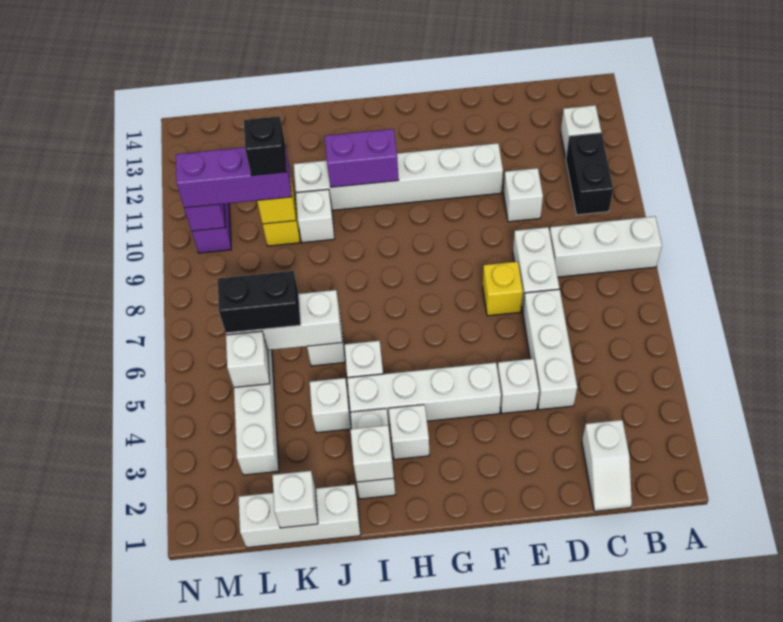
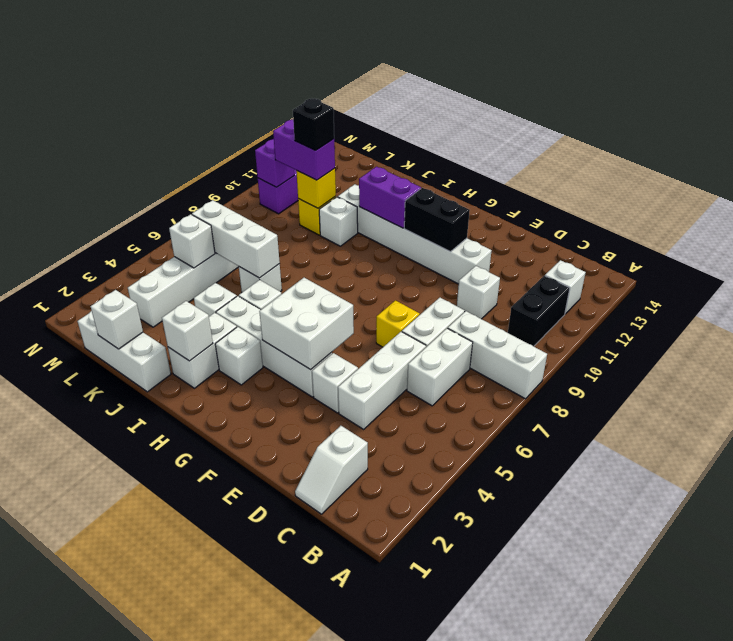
none -> white 1x2 brick [407,328,473,406]
none -> white 2x2 brick [259,278,354,370]
black 1x2 brick [218,271,301,333] -> black 1x2 brick moved to [404,188,470,252]
purple 1x3 brick [176,147,292,208] -> purple 1x2 brick [273,119,335,180]

